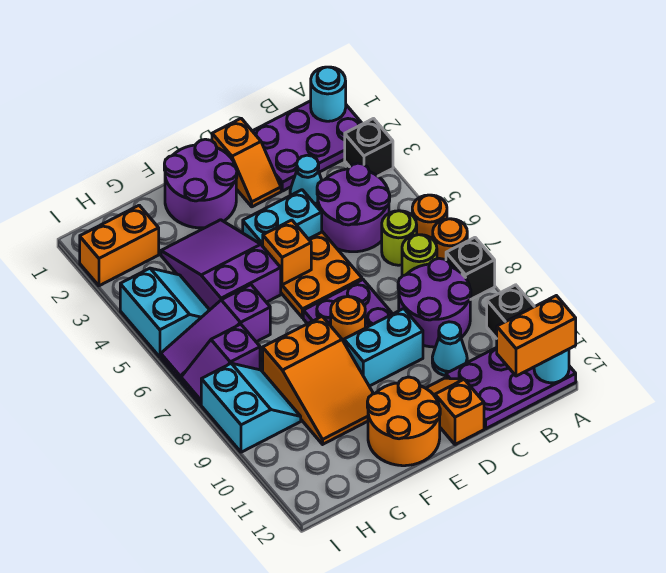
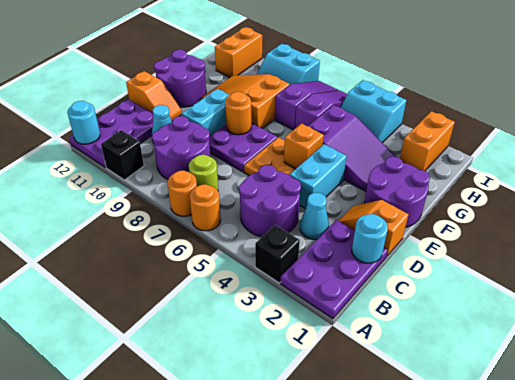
cyan 1x1 round brick [311,67,346,121] -> cyan 1x1 round brick moved to [352,214,388,263]
black 1x1 brick [446,238,495,300] -> none
orange 1x2 brick [497,296,576,376] -> orange 1x2 brick moved to [215,27,262,77]
lime 1x1 round brick [382,211,417,265] -> none
orange 2x2 round brick [367,377,440,466] -> purple 2x2 round brick [154,50,206,107]
purple 1x2 slope [181,324,260,405] -> purple 1x3 slope [275,81,338,130]

